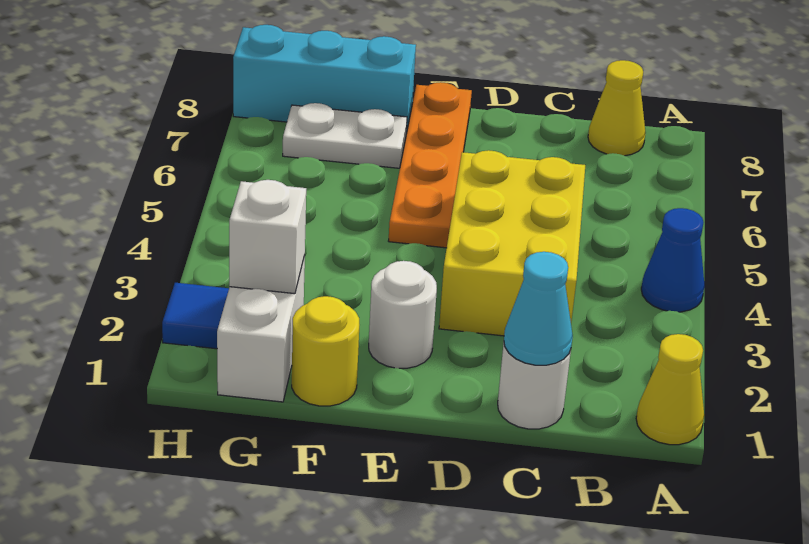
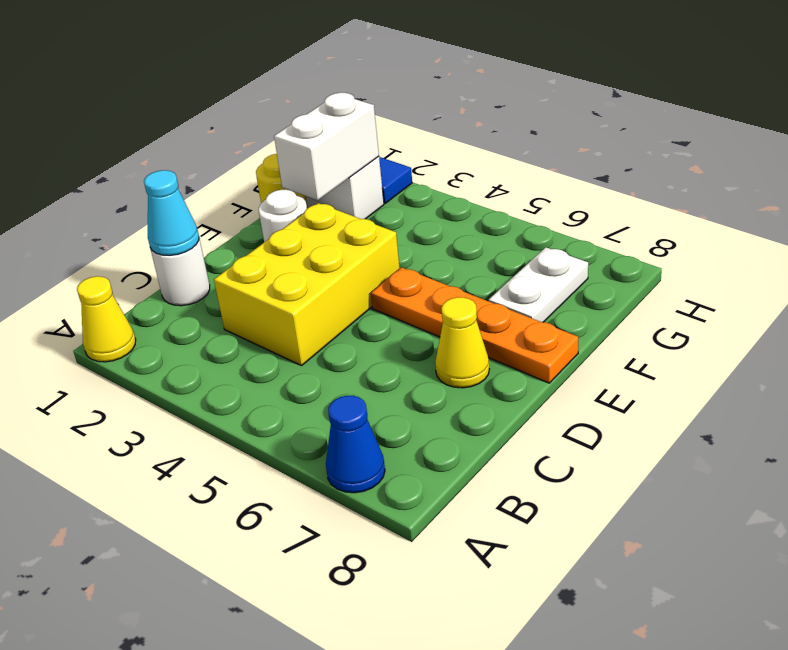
blue 1x1 cone [641,208,705,312] -> blue 1x1 cone moved to [326,396,385,493]
yellow 1x1 cone [588,60,646,156] -> yellow 1x1 cone moved to [435,297,489,388]
yellow 2x3 brick [439,150,585,336] -> yellow 2x3 brick turned to [214,203,400,366]
cyan 1x3 brick [233,25,416,132] -> none
white 1x1 brick [229,180,306,294] -> white 1x2 brick [274,93,379,200]

